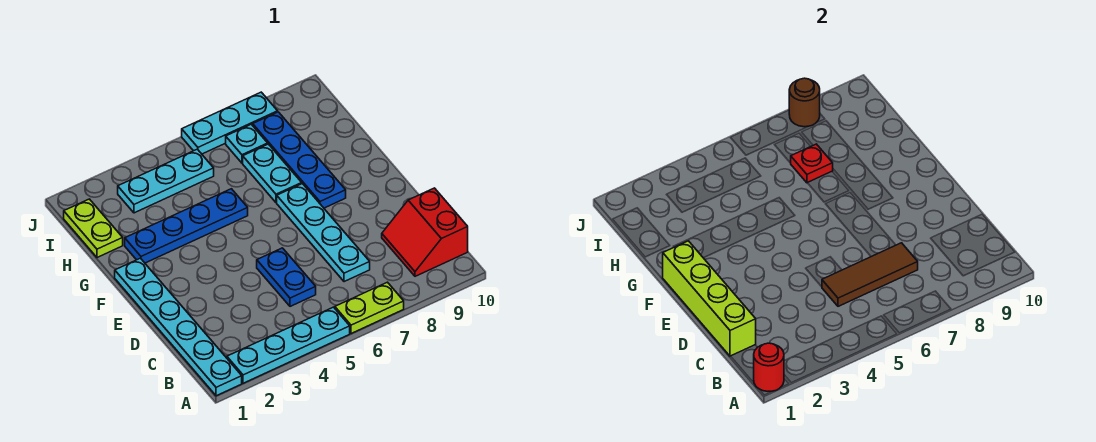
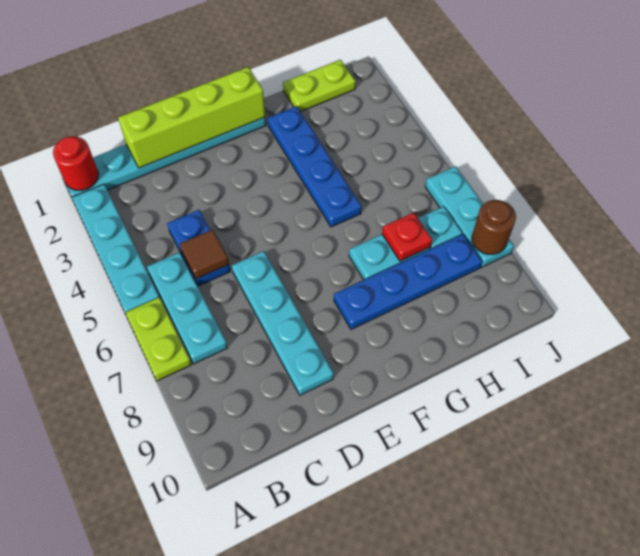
red 2x2 slope [382,188,468,276] -> none
blue 1x2 plate [257,248,316,306] -> blue 1x2 plate turned to [167,210,230,286]
brown 1x3 tile [822,243,918,306] -> brown 1x1 tile [180,230,229,279]
cyan 1x4 plate [277,184,370,282] -> cyan 1x4 plate turned to [232,251,334,395]
cyan 1x3 plate [118,149,214,213] -> cyan 1x3 plate moved to [147,252,228,364]

